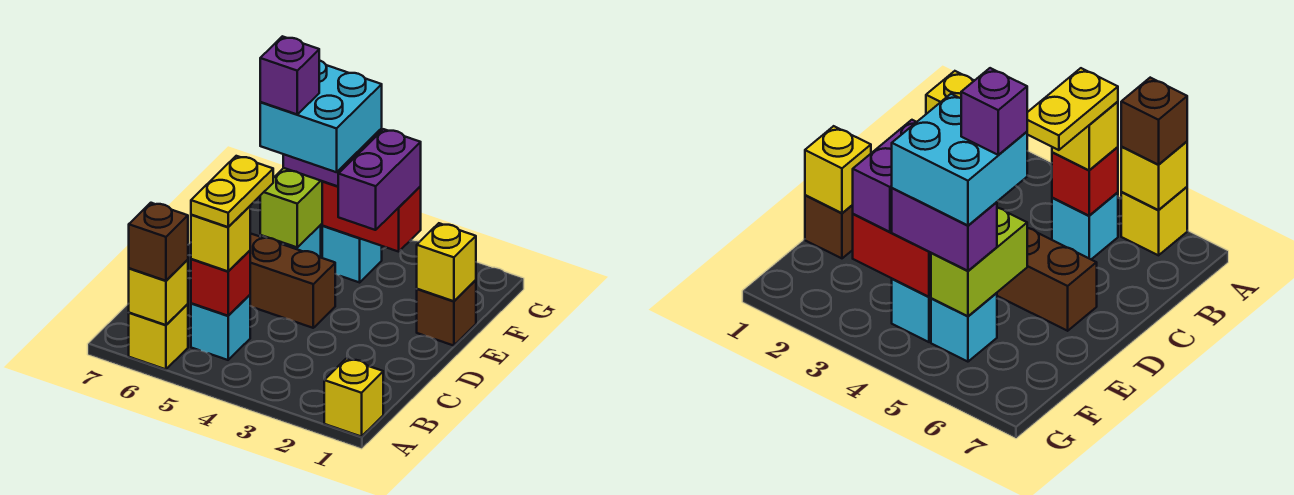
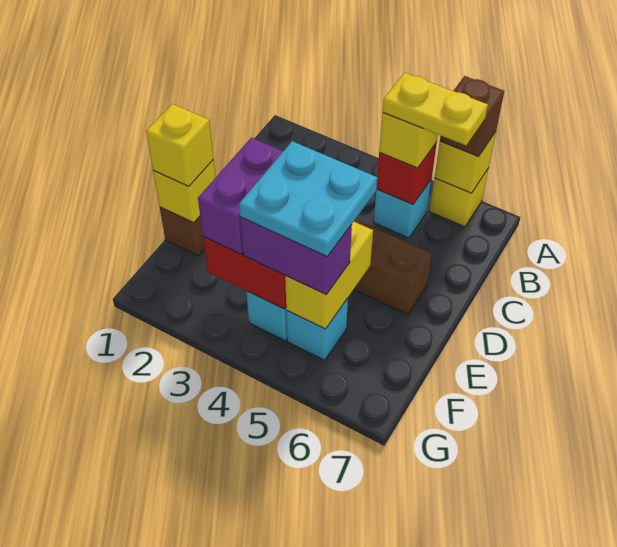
yellow 1x1 brick [324,359,383,437] -> yellow 1x1 brick moved to [146,104,213,186]
yellow 1x2 plate [191,156,273,227] -> yellow 1x2 plate turned to [383,73,488,145]
cyan 2x2 brick [260,60,382,172] -> cyan 2x2 plate [239,141,377,257]
lime 1x2 brick [260,168,323,247] -> yellow 1x2 brick [285,222,373,329]
purple 1x1 brick [260,36,319,114] -> none

